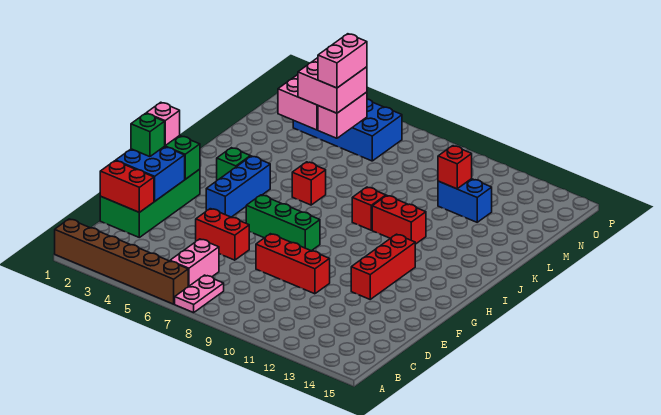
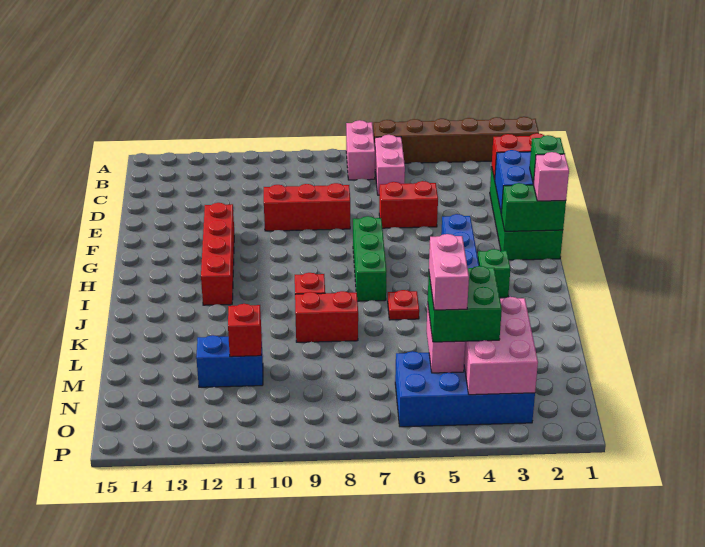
pink 1x2 plate [175,275,224,313] -> pink 1x2 brick [346,120,375,180]
red 1x3 brick [351,234,415,299] -> red 1x4 brick [201,203,234,305]
green 1x3 brick [246,195,320,251] -> green 1x3 brick turned to [353,216,387,301]
red 1x1 brick [292,162,326,205] -> red 1x1 plate [388,290,419,320]
red 1x2 brick [372,196,426,244] -> red 1x2 brick moved to [295,291,358,342]
pink 2x2 brick [298,58,367,113] -> green 2x2 brick [428,266,502,342]

